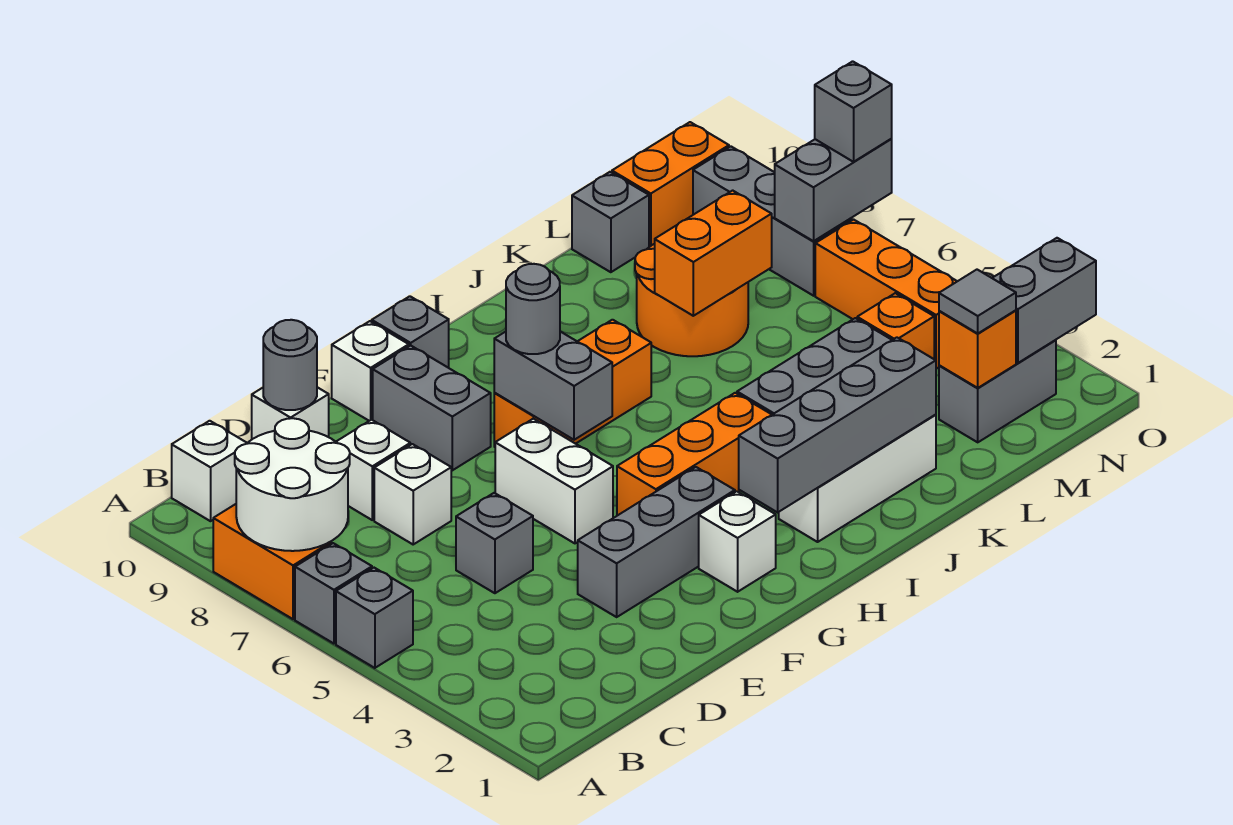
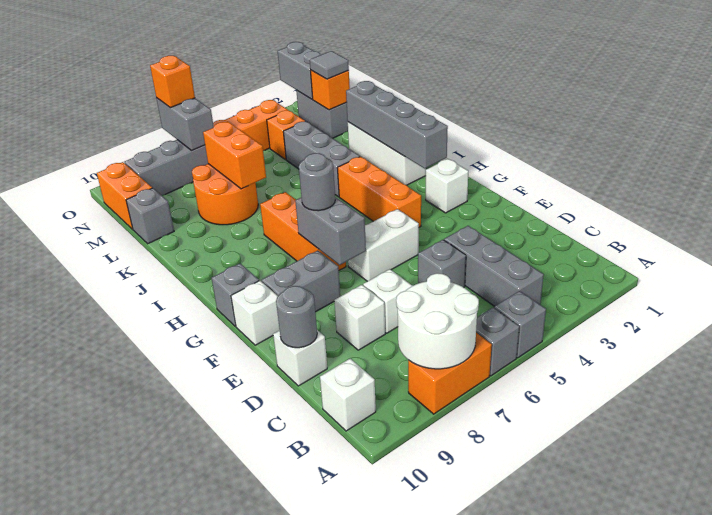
grey 1x3 brick [578,467,735,617] -> grey 1x3 brick moved to [444,226,544,306]
grey 1x2 brick [494,331,612,440] -> grey 1x2 brick turned to [295,197,366,265]
grey 1x1 brick [815,61,892,162] -> orange 1x1 brick [150,56,195,108]

